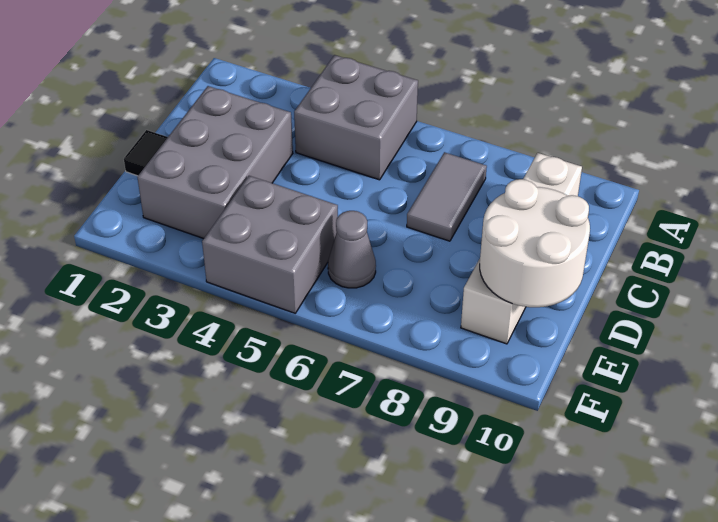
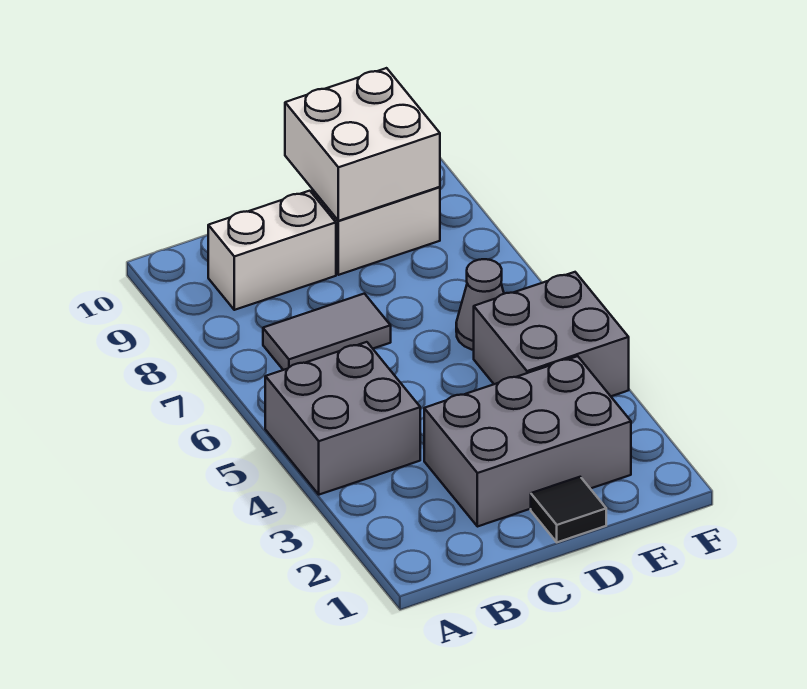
white 2x2 round brick [480,179,590,307] -> white 2x2 brick [285,68,440,221]

